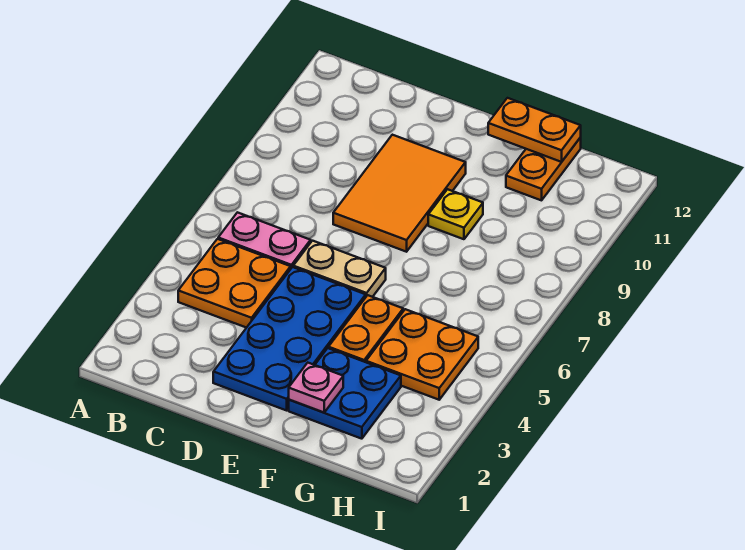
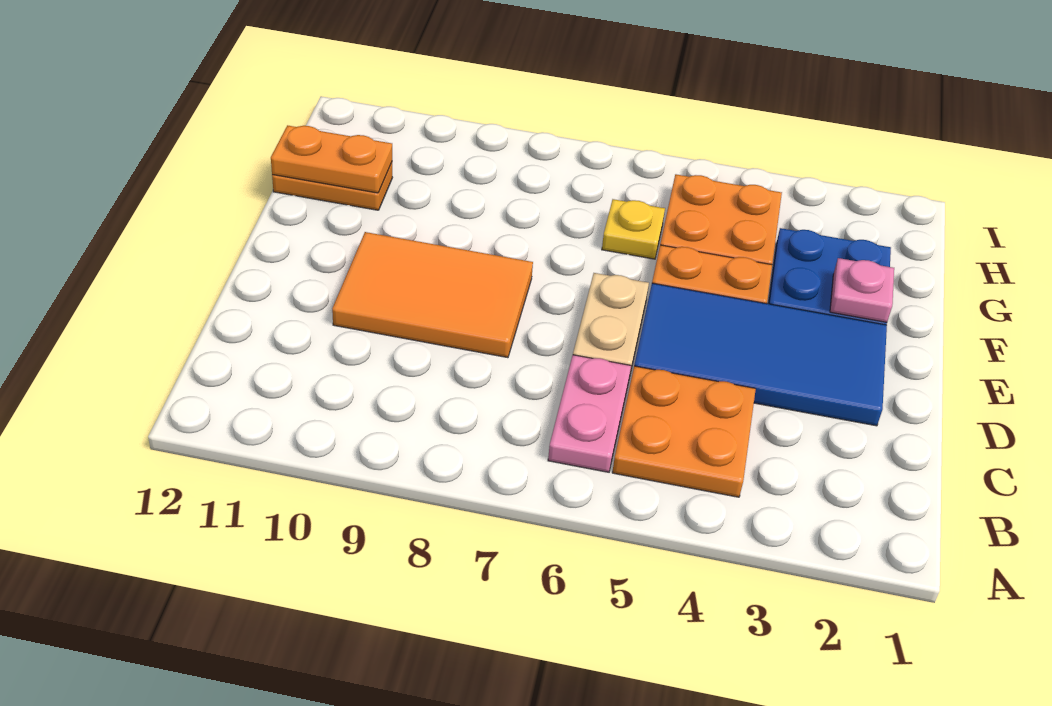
blue 2x4 plate [213,267,366,410] -> blue 2x4 tile [634,283,887,426]
yellow 1x1 plate [428,189,483,239] -> yellow 1x1 plate moved to [602,199,665,259]
orange 1x2 plate [488,98,581,162] -> orange 1x2 plate turned to [271,125,392,193]

